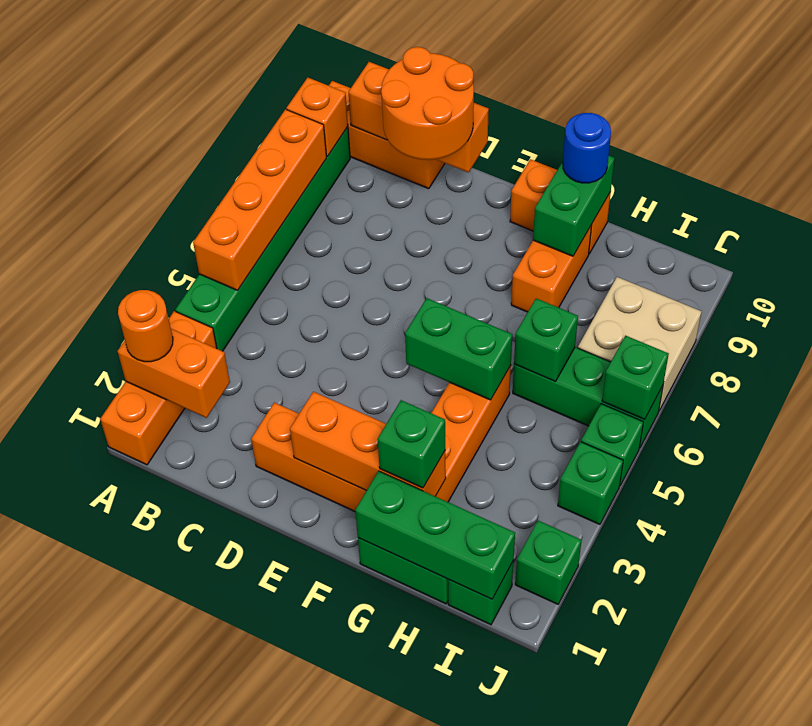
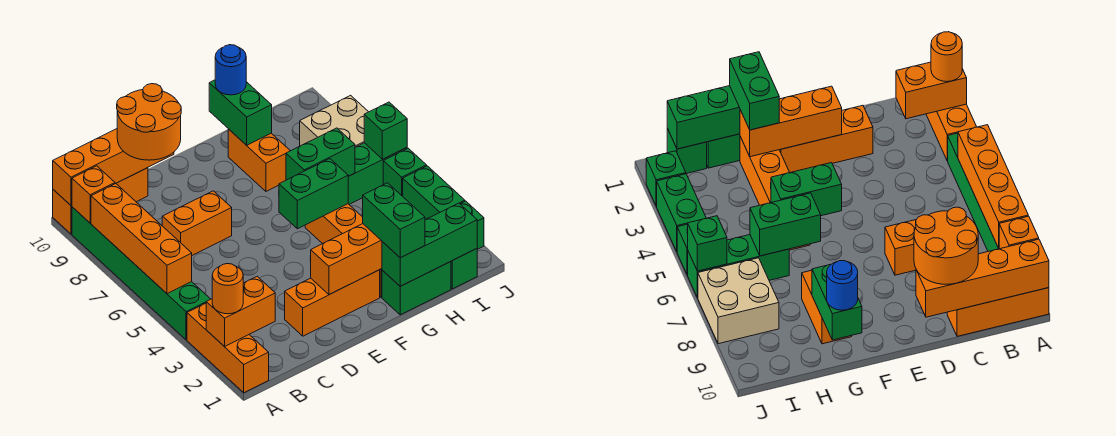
orange 1x3 brick [349,62,489,173] -> orange 1x4 brick [53,129,174,206]
orange 1x2 brick [510,159,611,254] -> orange 1x2 brick moved to [162,191,232,255]
green 1x1 brick [378,400,445,488] -> green 1x2 brick [363,183,425,258]
green 1x1 brick [514,298,578,381] -> green 1x2 brick [286,128,355,180]
green 1x1 brick [558,442,623,524] -> green 1x2 brick [403,166,465,220]

